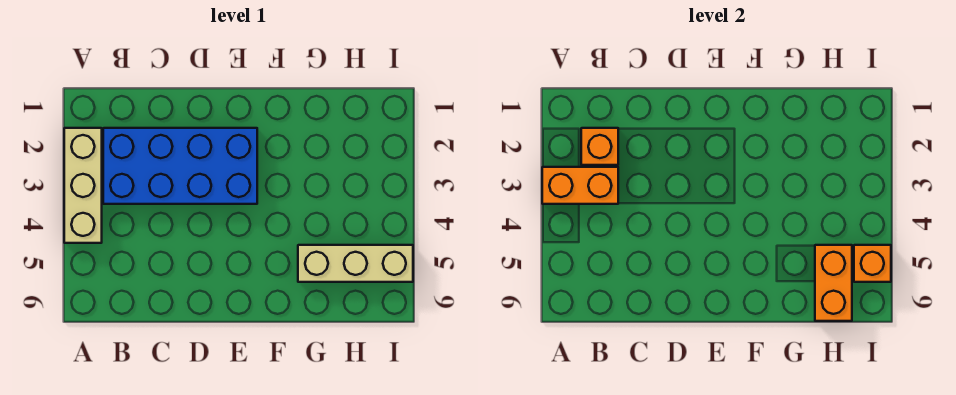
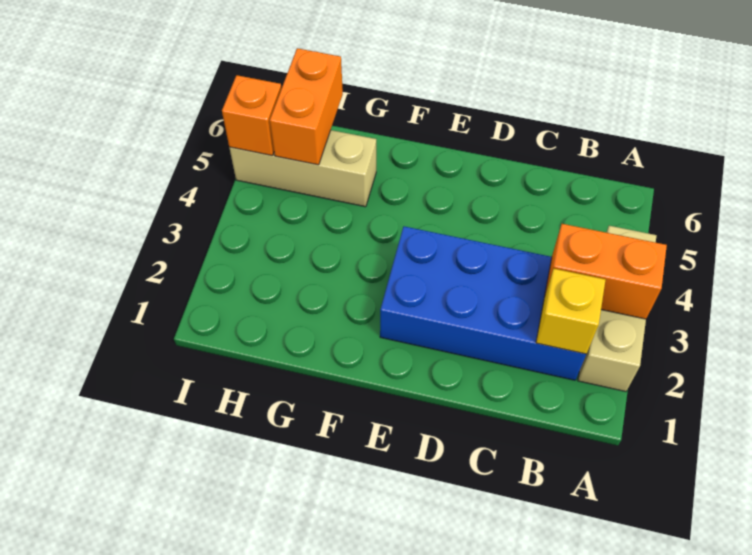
orange 1x1 brick [581,128,618,165] -> yellow 1x1 brick [536,269,605,354]

